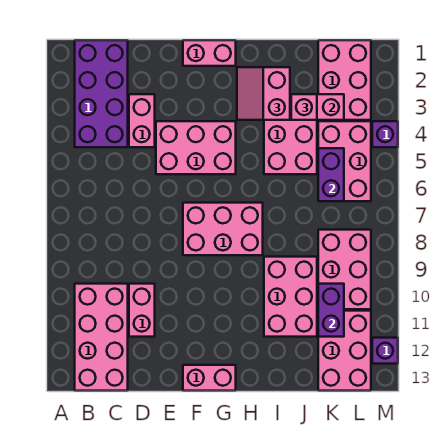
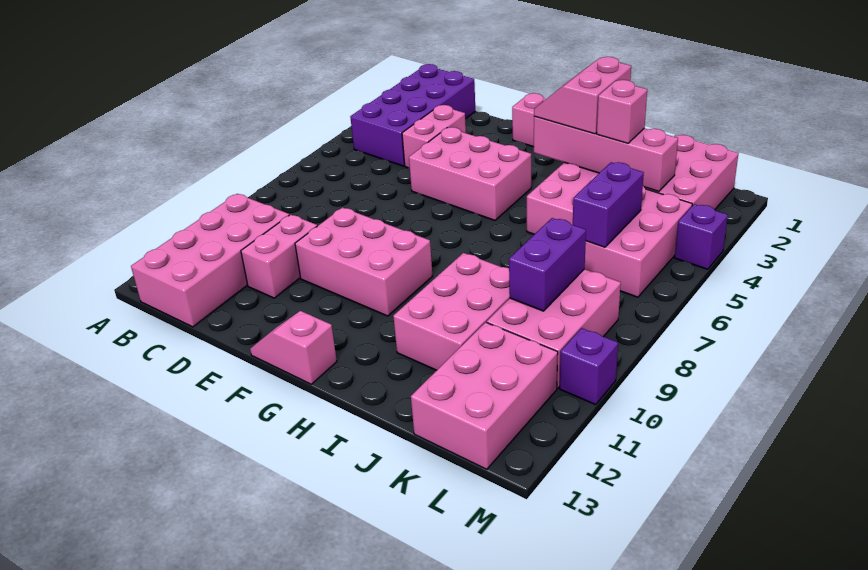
pink 2x3 brick [183,203,263,255] -> pink 2x3 brick moved to [295,207,432,316]
pink 1x2 brick [183,365,236,391] -> pink 1x2 slope [250,311,337,384]
purple 1x2 brick [318,284,344,337] -> purple 1x2 brick moved to [509,218,586,311]
purple 1x1 brick [372,338,398,364] -> purple 1x1 brick moved to [560,328,618,405]

